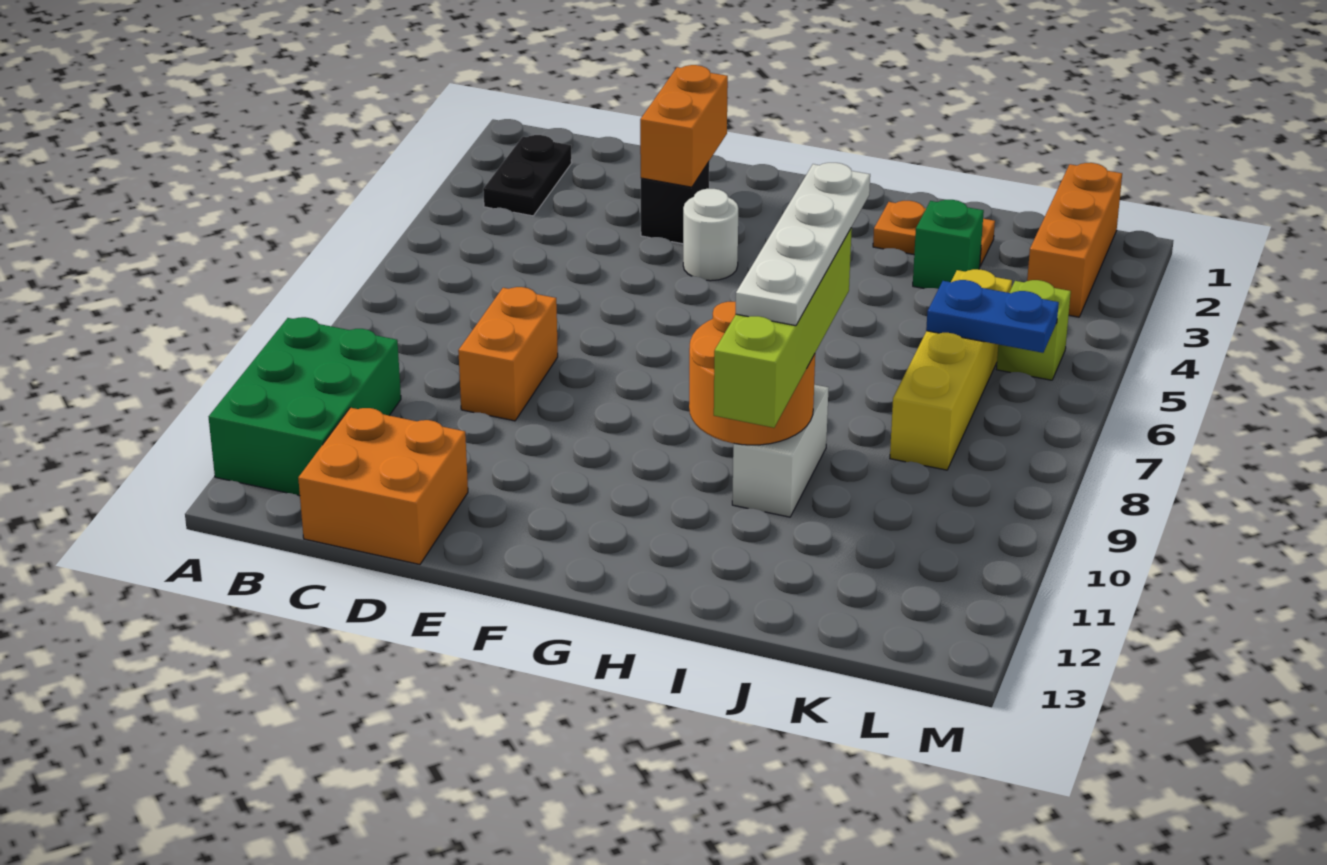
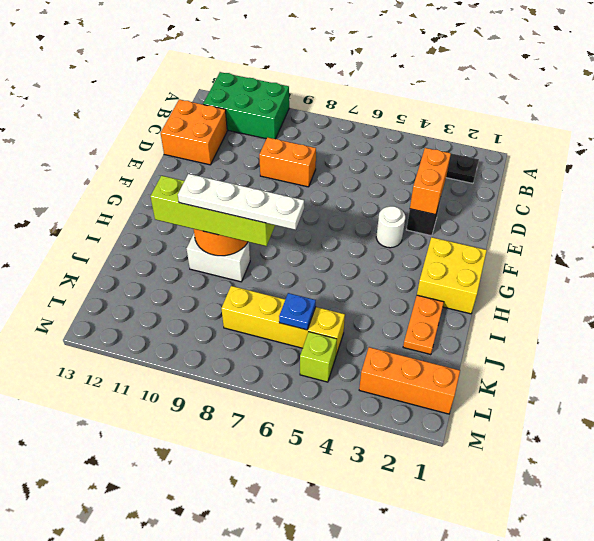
orange 1x2 brick [640,65,728,187] -> orange 1x2 brick turned to [410,148,451,215]
none -> yellow 2x2 brick [417,237,487,314]
green 1x1 brick [913,200,984,289] -> none
blue 1x2 plate [926,280,1059,353] -> blue 1x1 plate [279,293,316,330]

